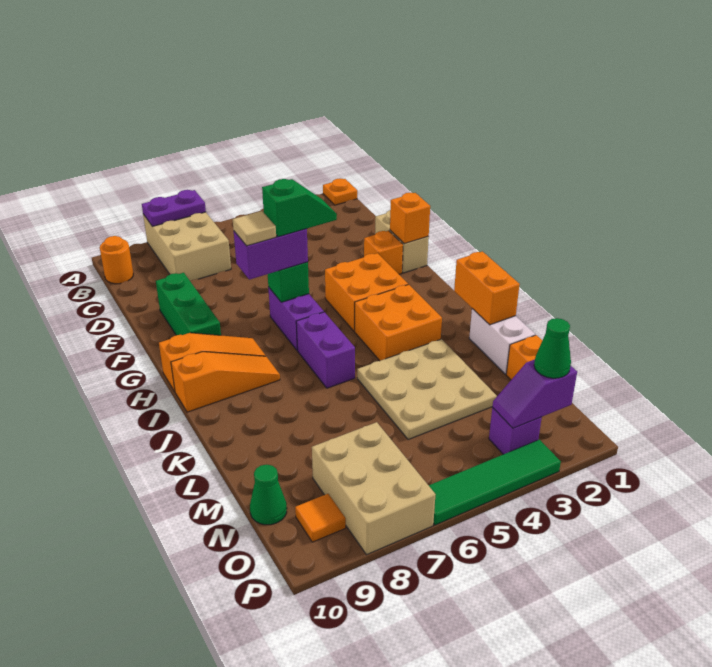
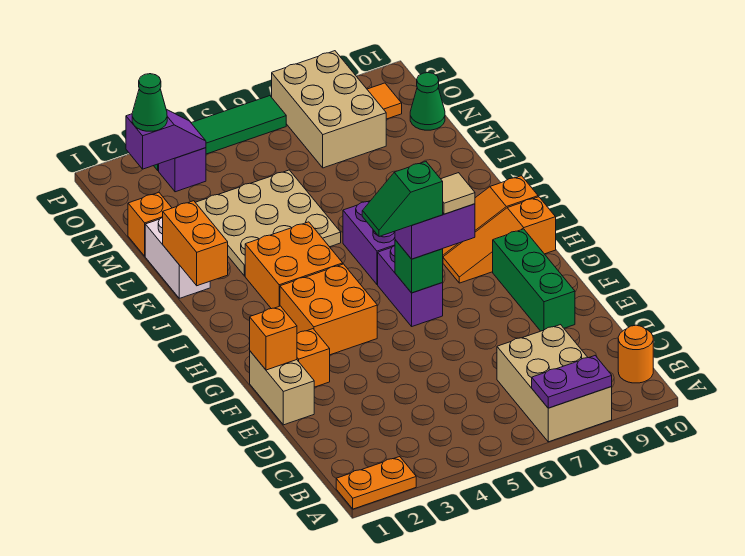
orange 1x1 plate [323,178,357,205] -> orange 1x2 plate [336,457,416,509]

